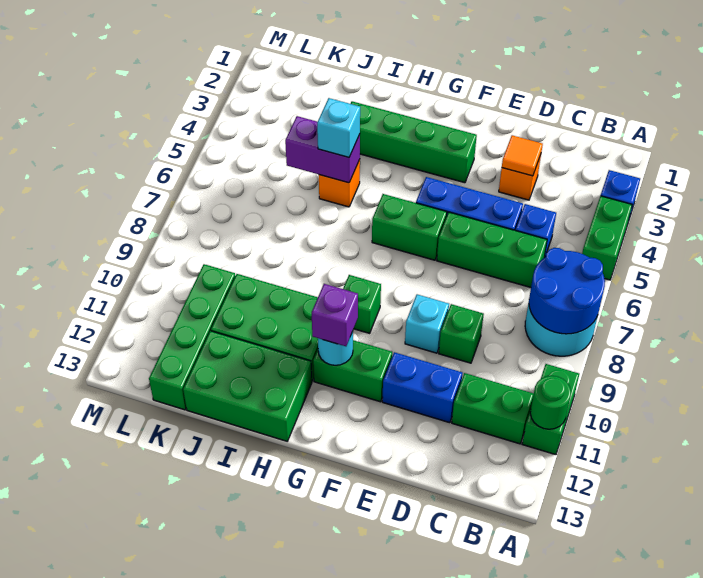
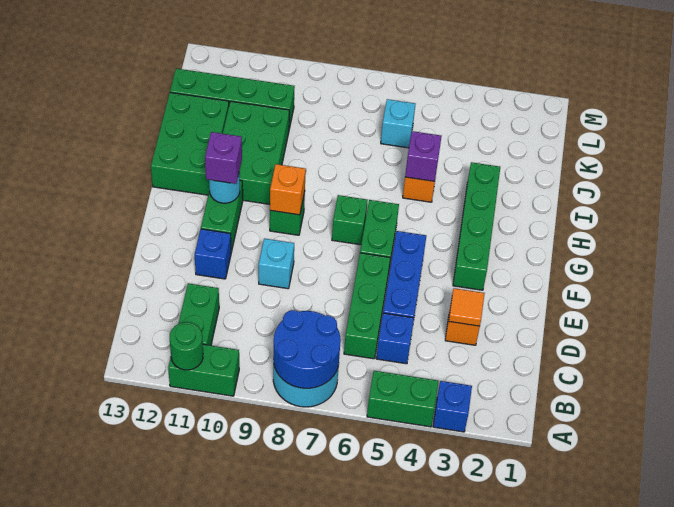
green 1x1 brick [439,304,484,363] -> green 1x1 brick moved to [332,195,368,245]
blue 1x2 brick [382,352,462,423] -> blue 1x1 brick [195,229,231,279]
none -> orange 1x1 brick [270,164,306,215]
purple 1x2 brick [285,116,360,183] -> purple 1x1 brick [405,131,442,182]
cyan 1x1 brick [317,98,360,157] -> cyan 1x1 brick moved to [381,99,415,148]

